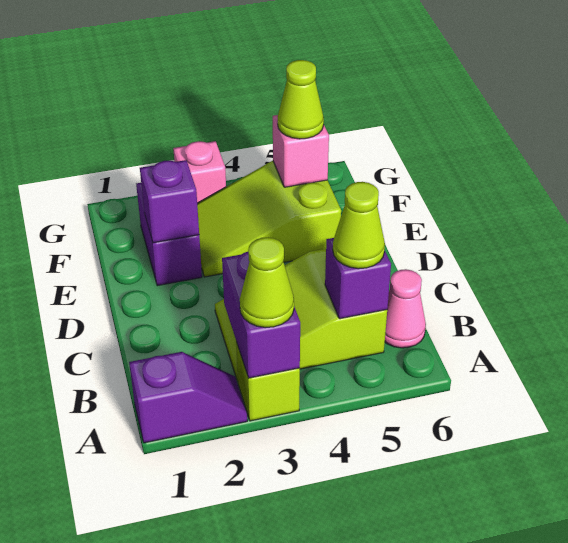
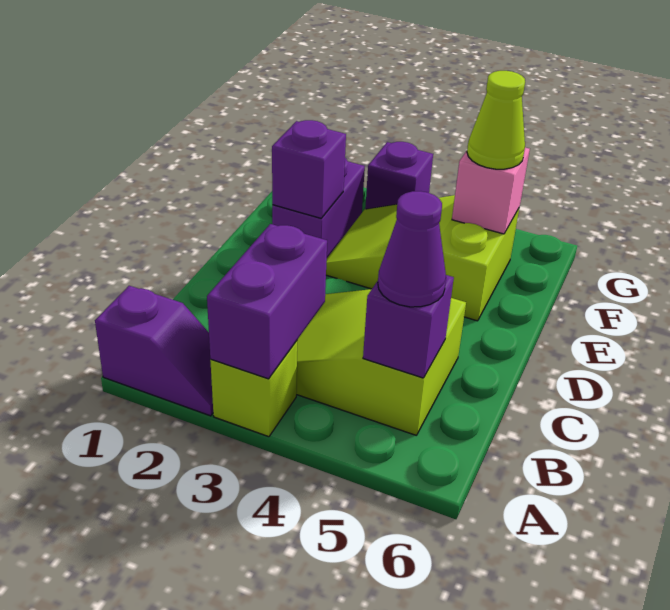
lime 1x1 cone [240,237,294,328] -> none
lime 1x1 cone [333,182,385,269] -> purple 1x1 cone [378,191,446,307]
pink 1x1 cone [385,269,426,348] -> none
pink 1x1 brick [173,141,226,203] -> purple 1x1 brick [365,142,433,209]

